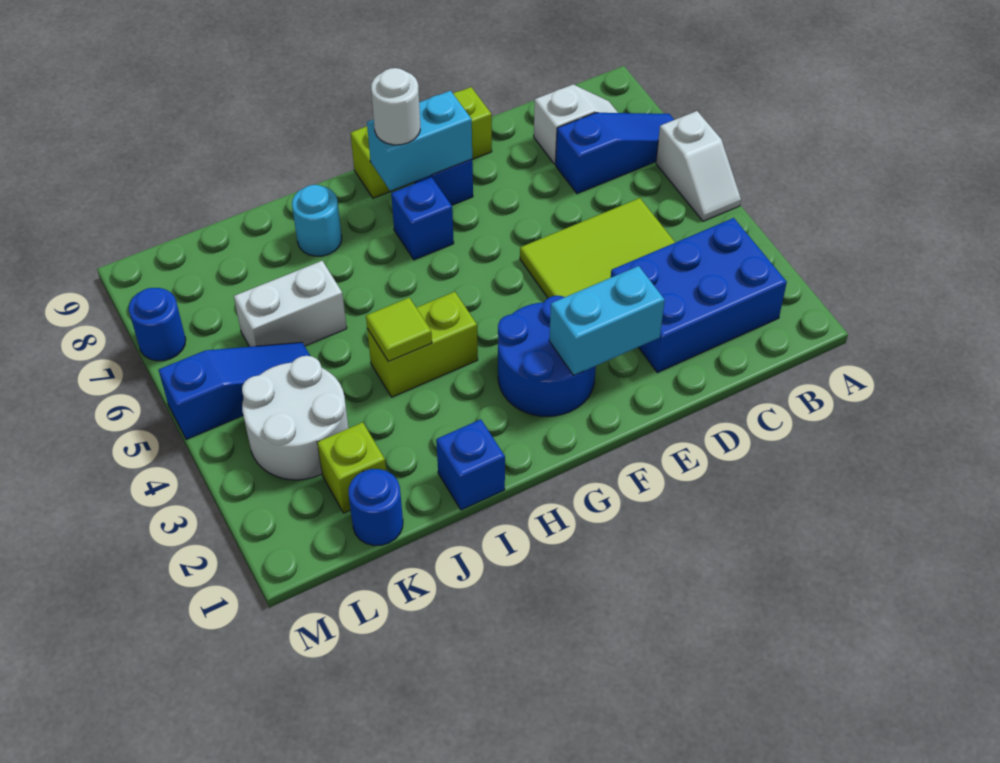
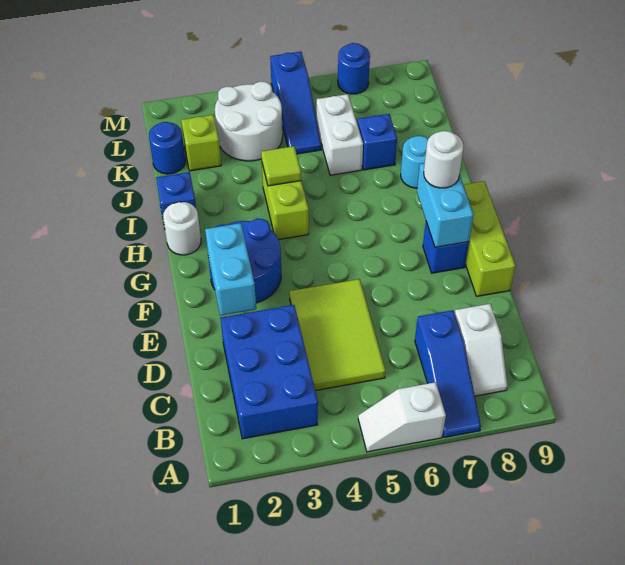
blue 1x1 brick [391,177,454,260] -> blue 1x1 brick moved to [357,114,397,170]
none -> white 1x1 round brick [163,202,201,255]

